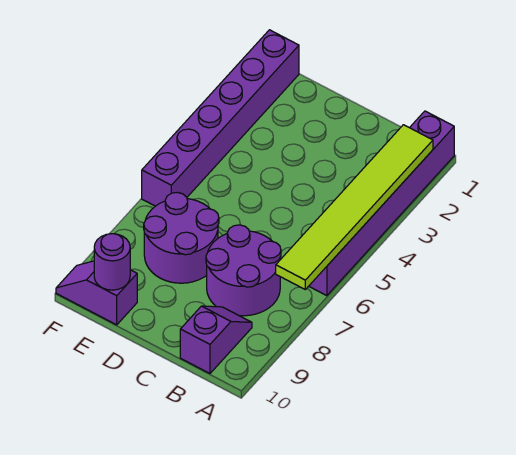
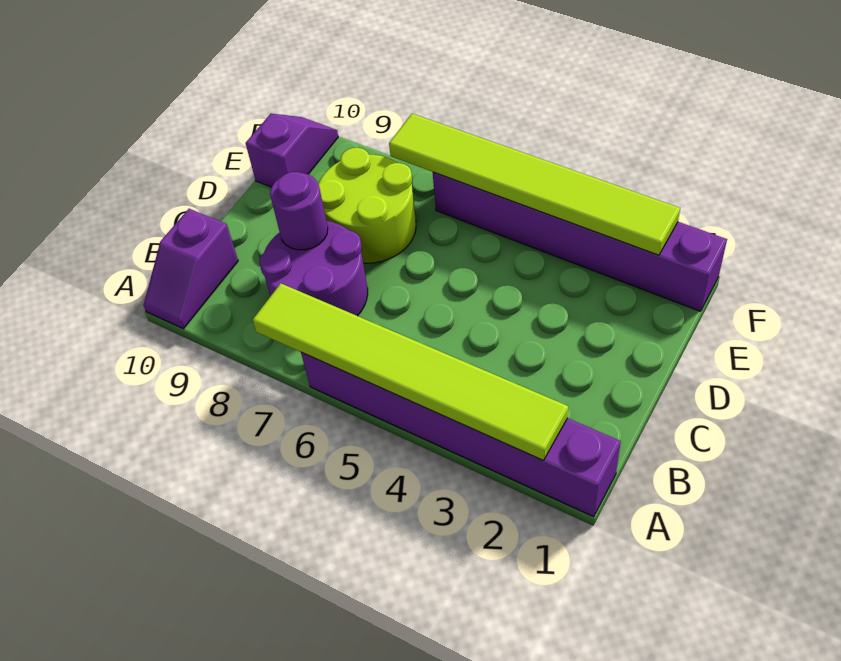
purple 1x2 slope [180,306,252,373] -> purple 1x2 slope turned to [144,209,238,329]
purple 2x2 round brick [144,192,219,283] -> lime 2x2 round brick [318,148,416,263]
purple 1x1 round brick [94,234,130,290] -> purple 1x1 round brick moved to [270,172,328,250]
none -> lime 1x6 tile [389,114,680,255]

